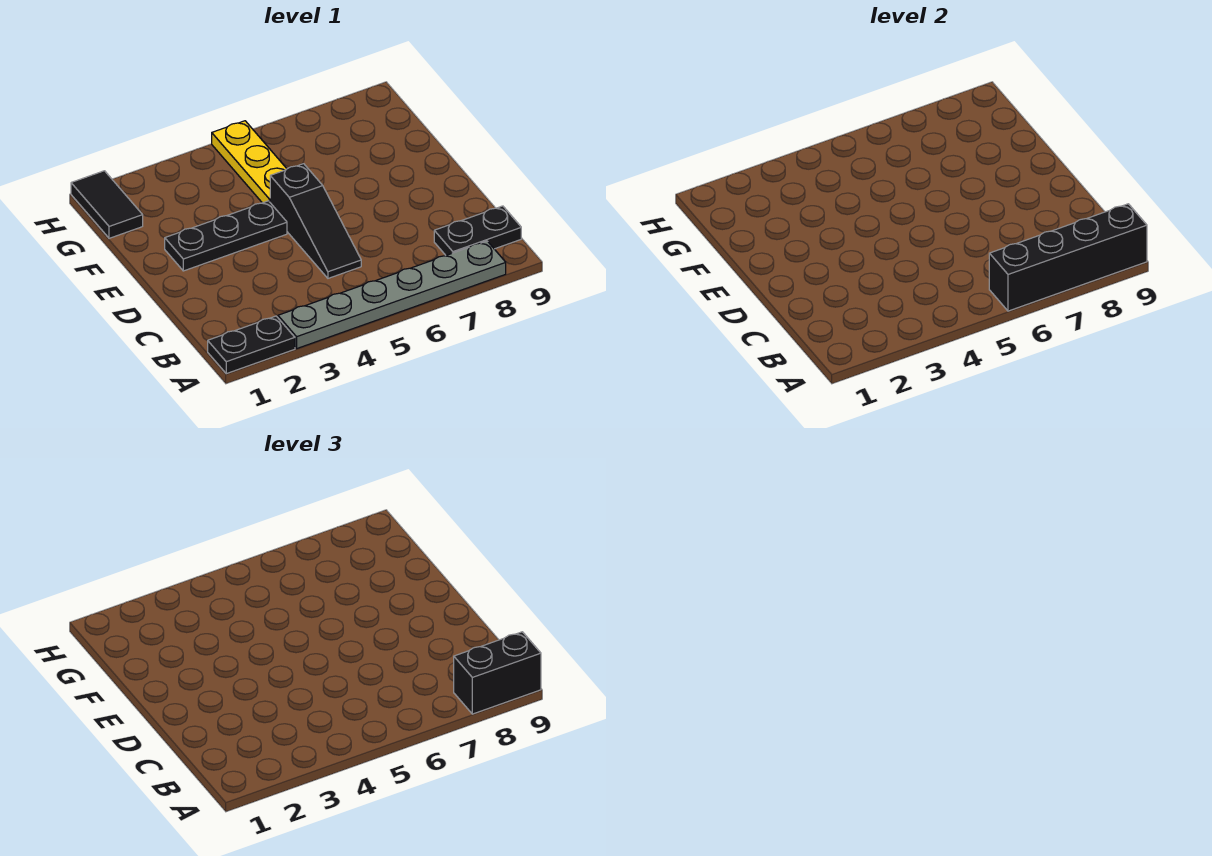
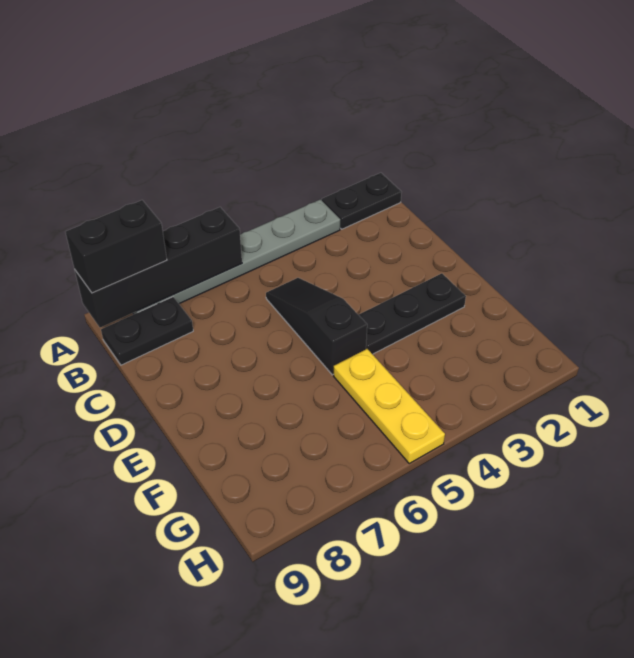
black 1x2 tile [71,171,143,238] -> none

